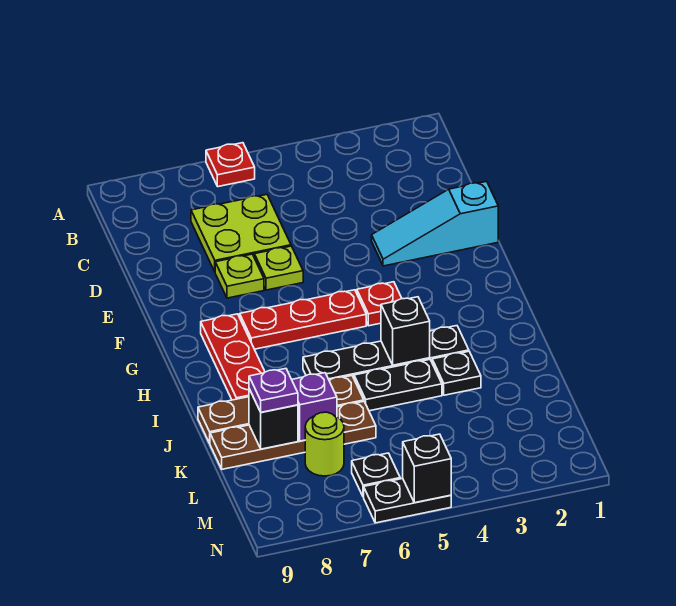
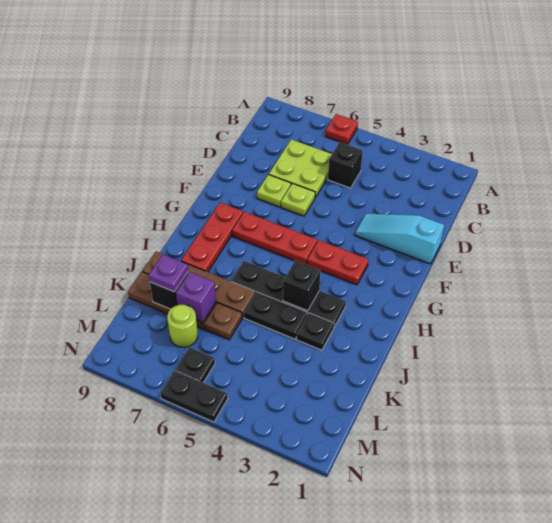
red 1x1 plate [357,282,402,326] -> red 1x2 plate [307,240,369,285]
black 1x1 brick [403,434,451,503] -> black 1x1 brick moved to [328,142,363,188]

